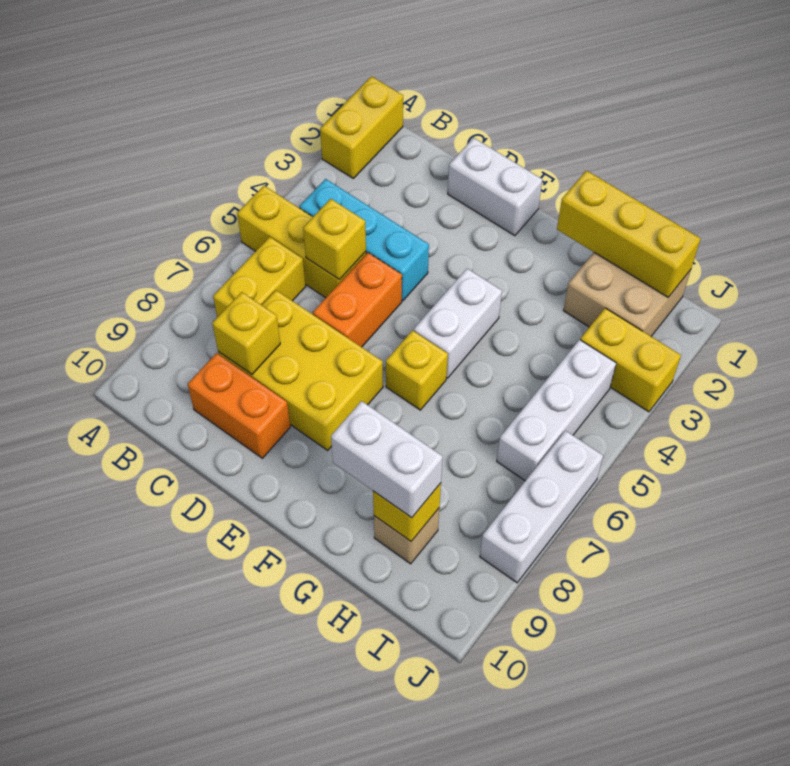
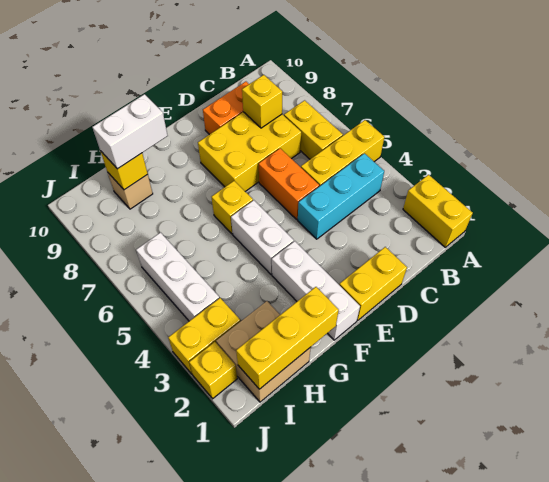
yellow 1x1 brick [303,199,366,280] -> yellow 1x1 brick moved to [189,342,237,399]
white 1x2 brick [448,138,542,236] -> yellow 1x2 brick [339,247,407,321]
white 1x3 brick [480,431,603,583] -> white 1x3 brick moved to [272,241,360,340]

